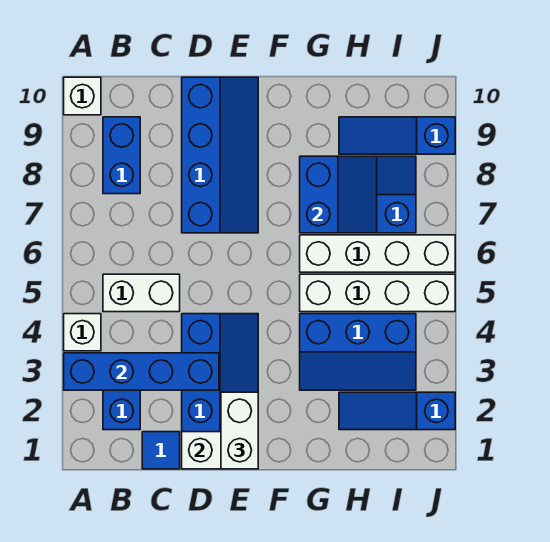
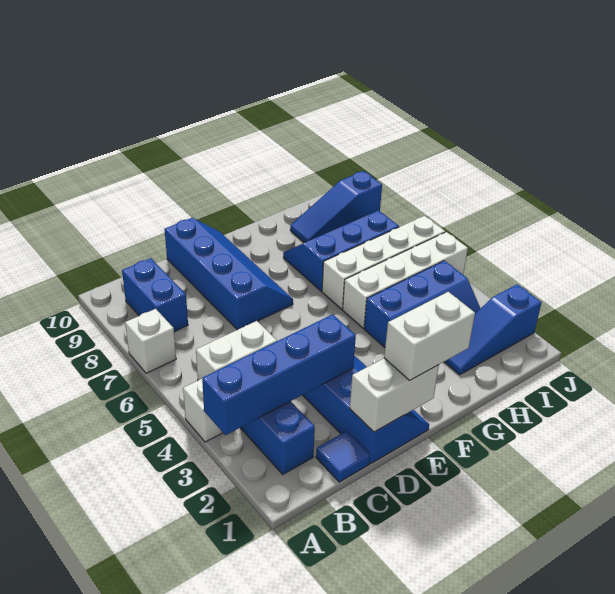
white 1x1 brick [64,77,101,115] -> white 1x1 brick moved to [125,309,176,373]
white 1x2 brick [221,392,258,469] -> white 1x2 brick turned to [384,292,475,380]
blue 2x2 slope [300,156,377,233] -> none

